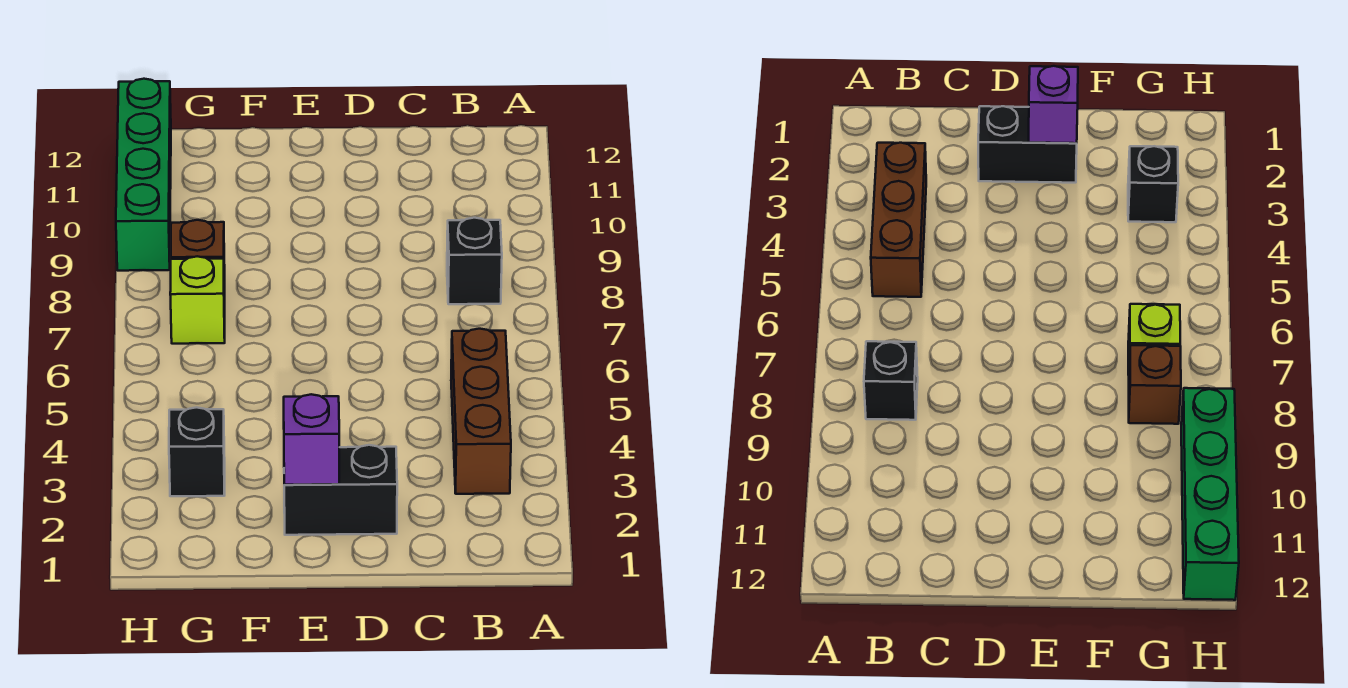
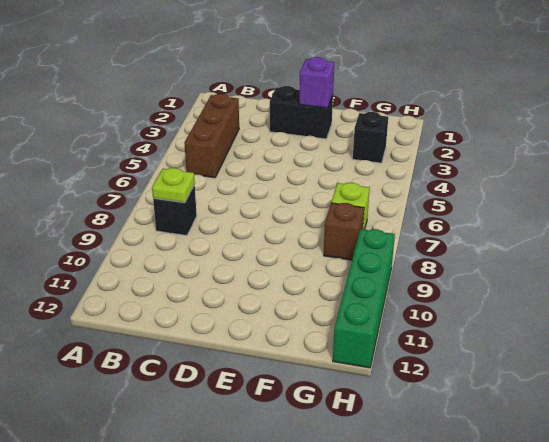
none -> lime 1x1 plate [152,168,195,203]

